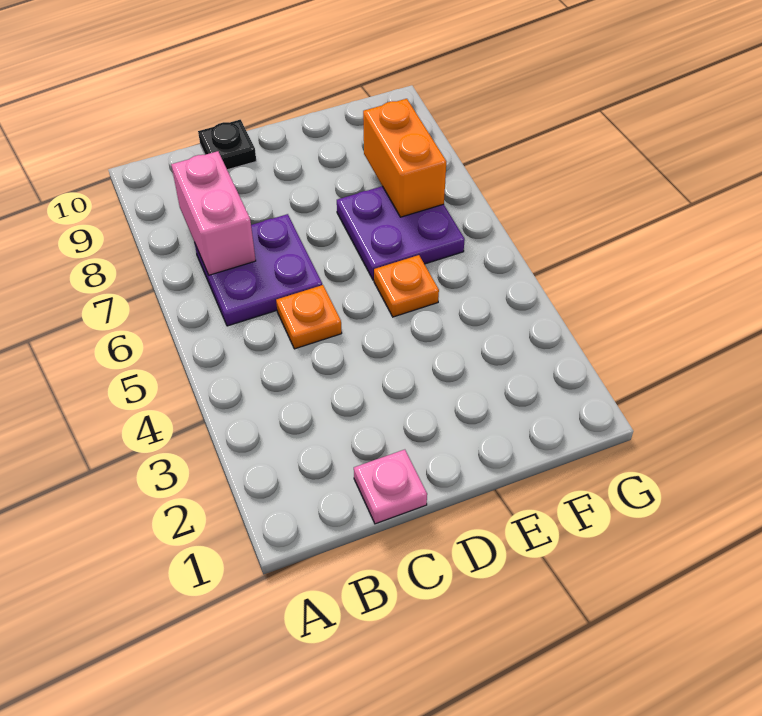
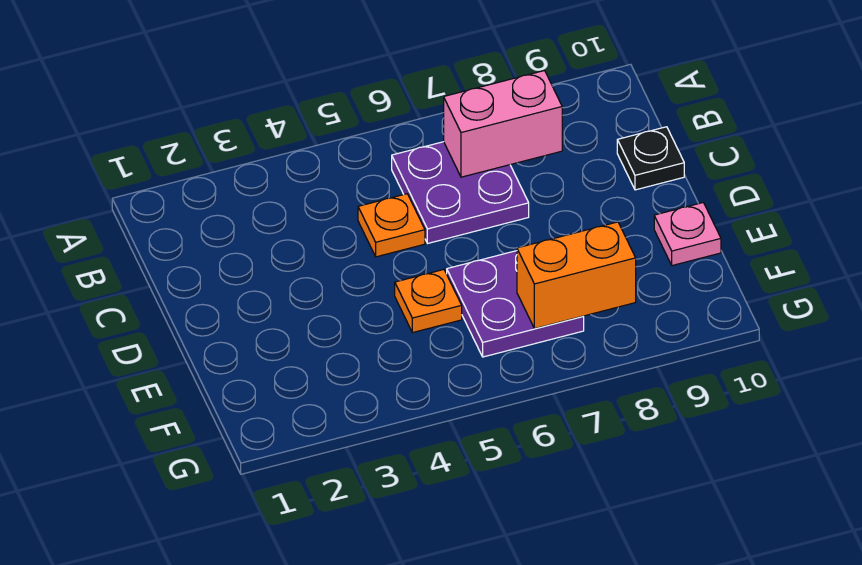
pink 1x1 plate [354,450,427,524] -> pink 1x1 plate moved to [654,203,721,266]

